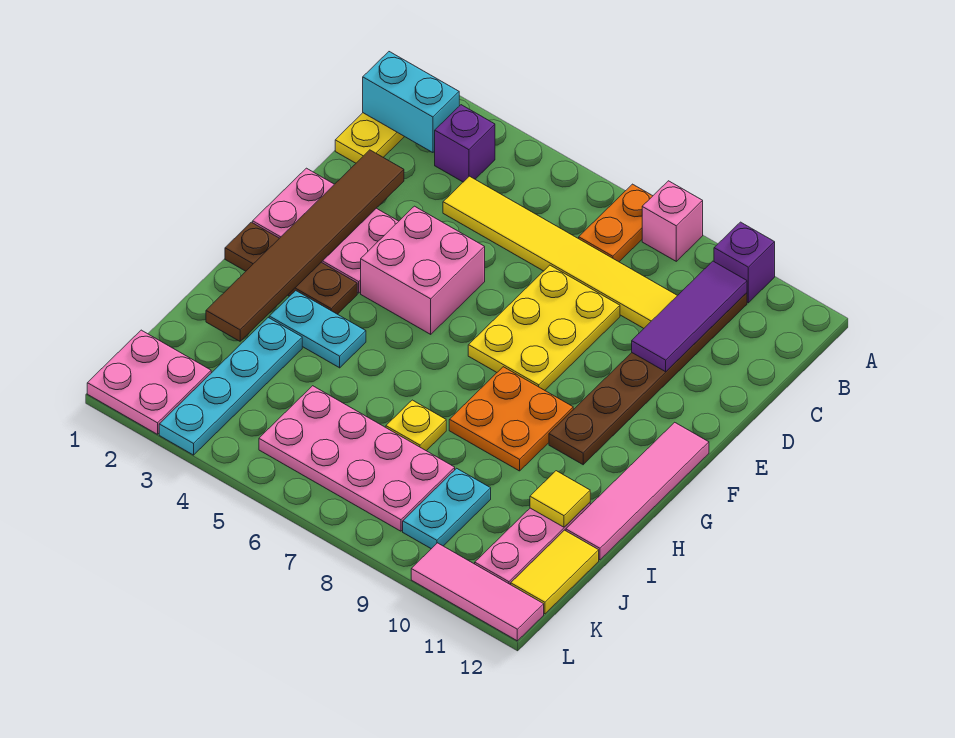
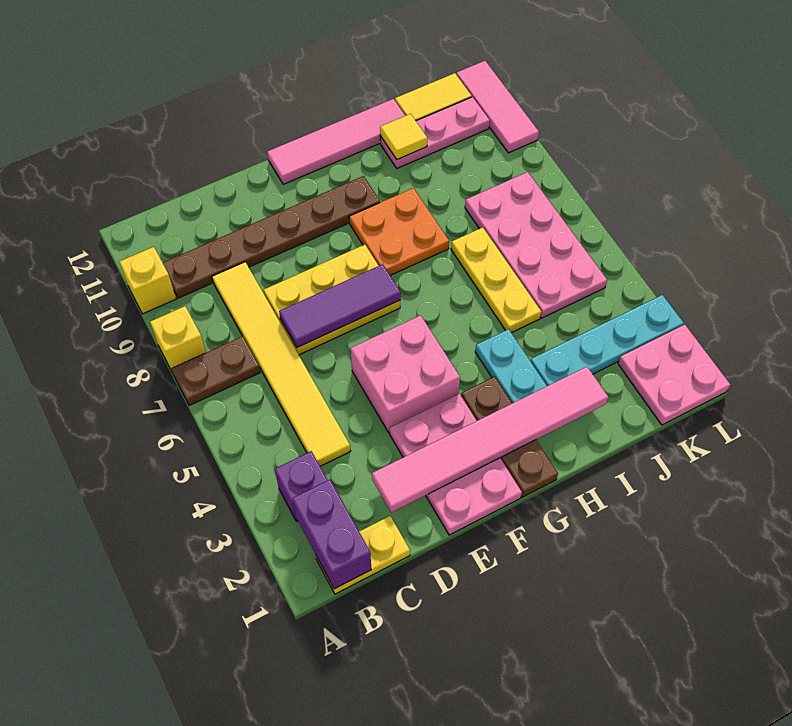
orange 1x2 plate [579,184,652,262] -> brown 1x2 plate [172,336,260,406]
pink 1x1 brick [642,181,703,261] -> yellow 1x1 brick [150,306,206,371]
purple 1x1 brick [714,222,775,303] -> yellow 1x1 brick [119,247,176,314]
cyan 1x2 brick [363,52,459,153] -> purple 1x2 brick [292,480,371,589]
purple 1x3 tile [632,261,747,372] -> purple 1x3 tile moved to [279,264,401,347]
brown 1x6 tile [206,150,404,341] -> pink 1x6 tile [372,367,608,513]
yellow 1x1 plate [386,400,446,451] -> yellow 1x3 plate [451,227,541,333]
cyan 1x2 plate [403,468,491,549] -> none

